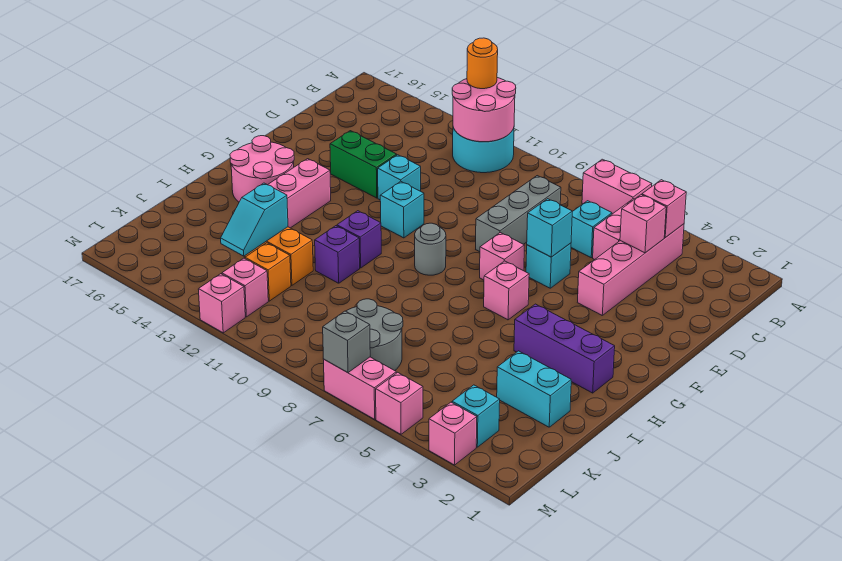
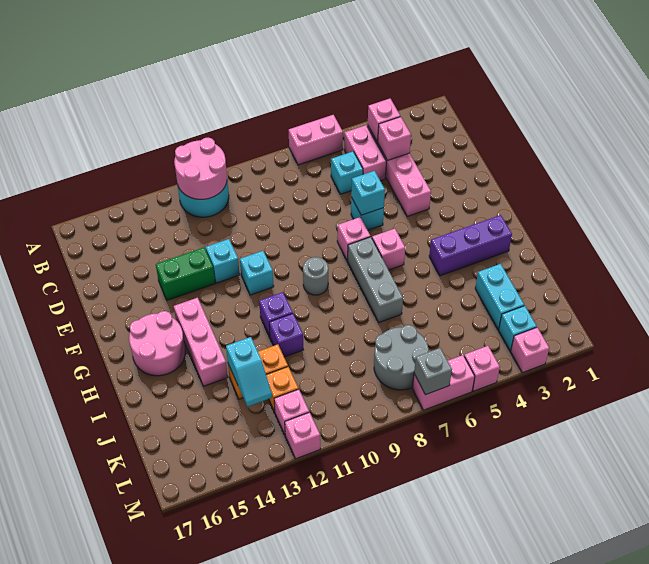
orange 1x1 round brick [467,38,498,89] -> none
grey 1x3 brick [476,176,561,252] -> grey 1x3 brick moved to [348,237,403,322]
cyan 1x2 brick [497,351,571,427] -> cyan 1x2 brick turned to [475,264,524,330]

